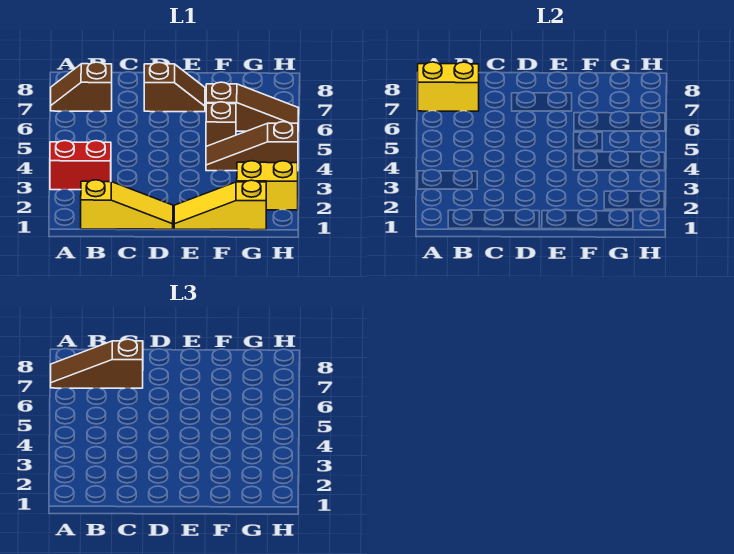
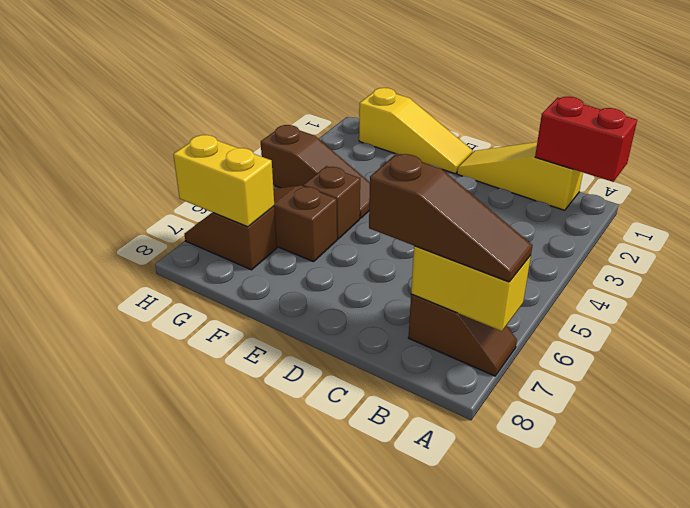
red 1x2 brick [50,141,111,190] -> red 1x2 brick moved to [535,97,637,182]
brown 1x2 slope [144,62,205,112] -> brown 1x2 slope moved to [185,206,277,270]
yellow 1x2 brick [237,161,298,210] -> yellow 1x2 brick moved to [173,135,274,227]

